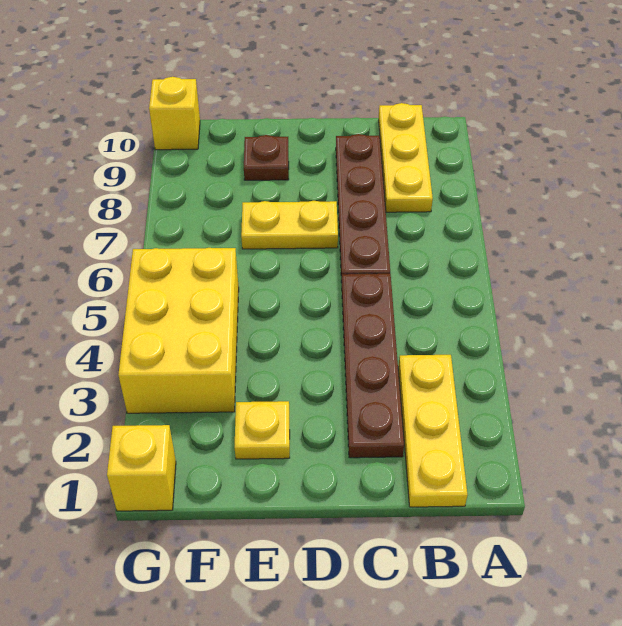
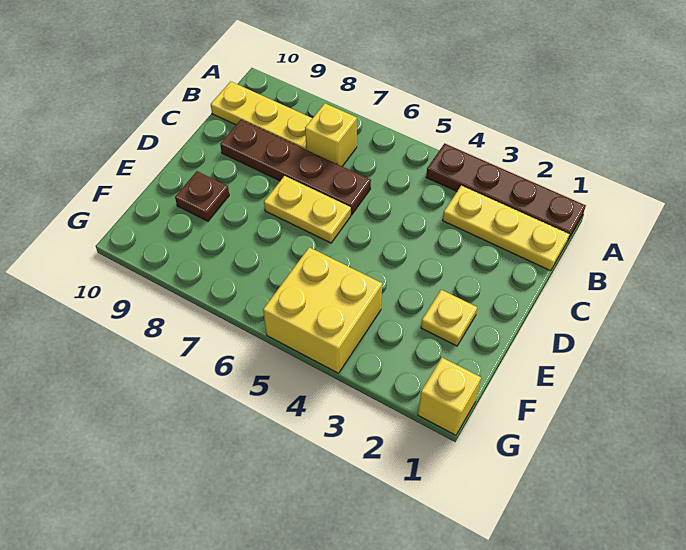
brown 1x4 plate [342,274,404,458] -> brown 1x4 plate moved to [426,143,586,240]
yellow 1x2 plate [241,201,338,249] -> yellow 1x2 plate turned to [264,176,351,243]
yellow 2x3 brick [118,248,239,413] -> yellow 2x2 brick [263,247,382,373]
yellow 1x1 brick [149,77,200,150] -> yellow 1x1 brick moved to [305,103,357,166]

